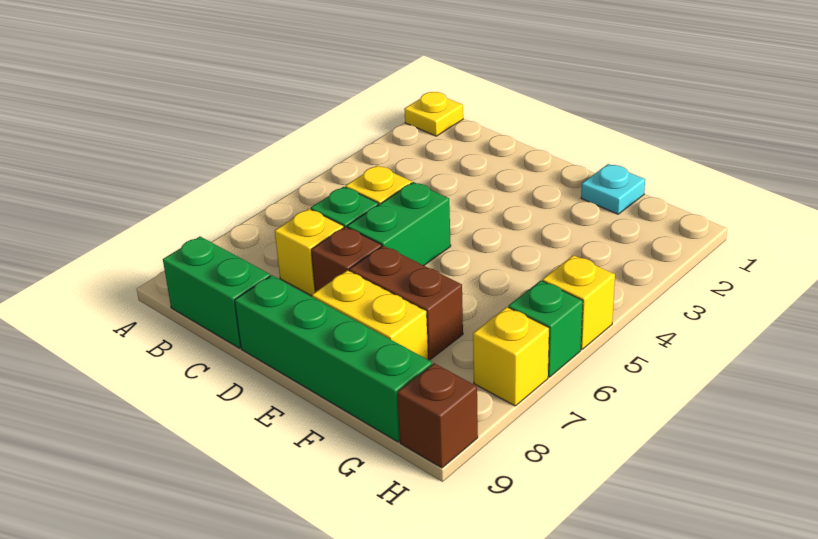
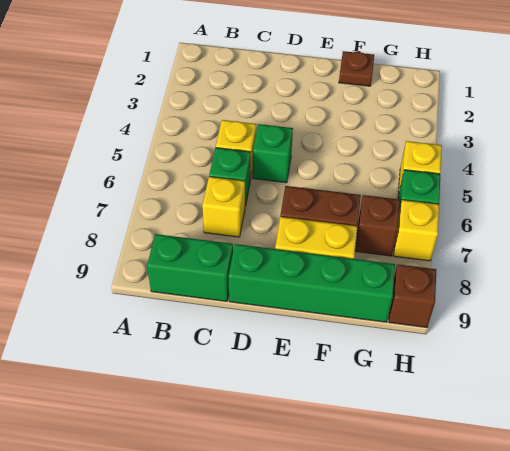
yellow 1x1 plate [404,92,463,136] -> none
green 1x2 brick [347,182,451,265] -> green 1x1 brick [253,124,293,183]
brown 1x1 brick [311,227,382,292] -> brown 1x1 brick moved to [355,195,400,256]
cyan 1x1 plate [581,164,645,214] -> brown 1x1 plate [339,51,374,86]

